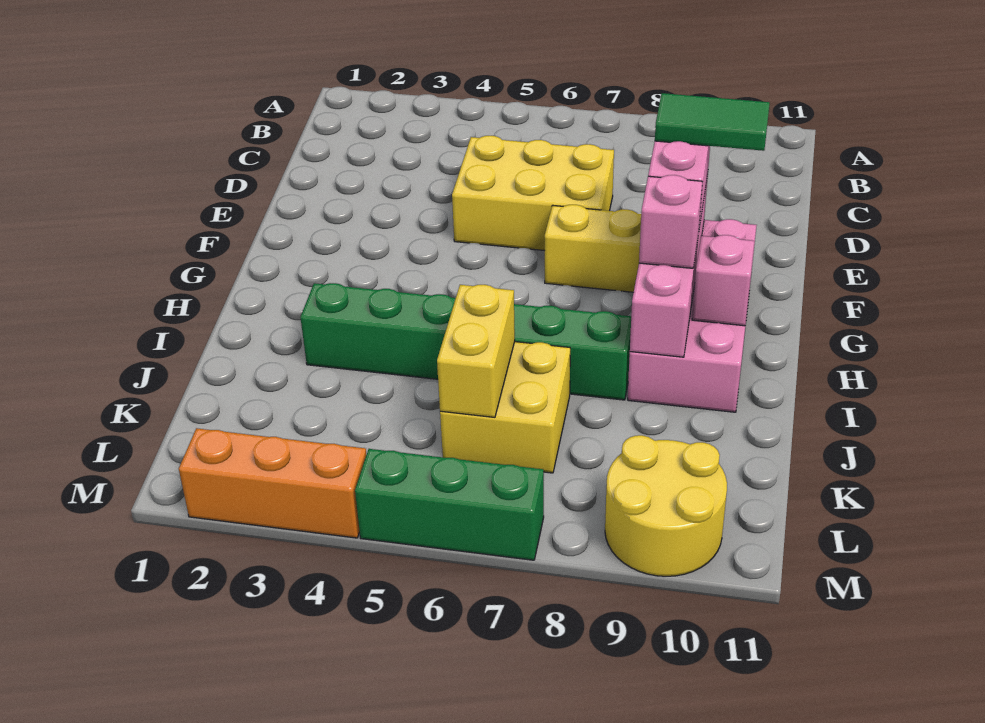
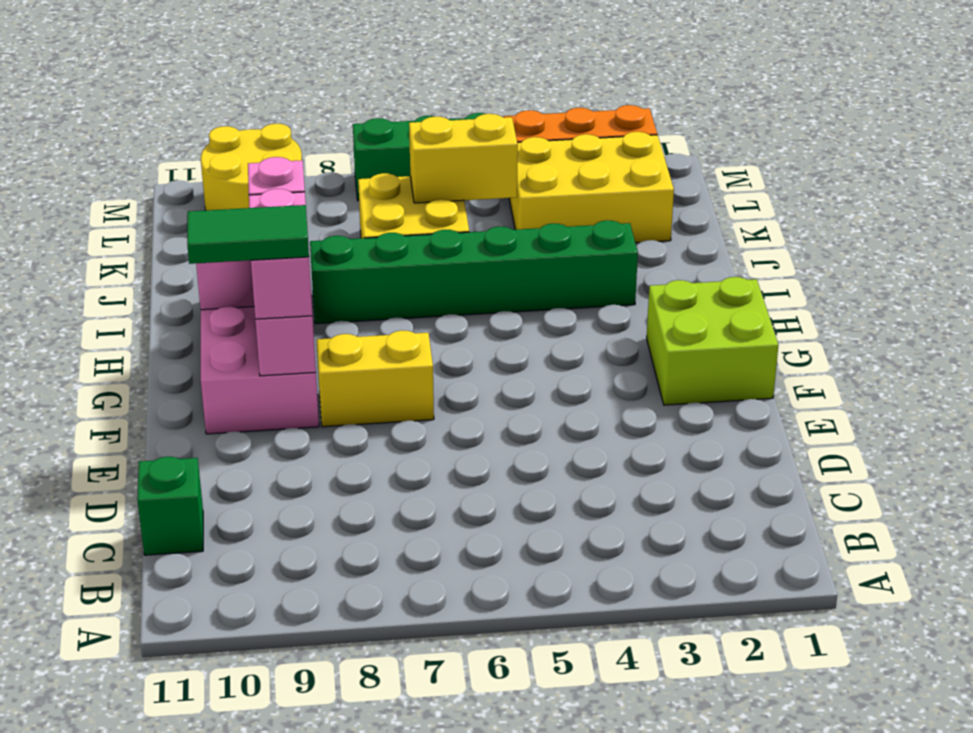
none -> green 1x1 brick [137,457,203,555]
yellow 2x3 brick [452,136,614,251] -> yellow 2x3 brick moved to [509,132,674,243]
none -> lime 2x2 brick [647,277,778,405]
yellow 1x2 brick [437,285,515,417] -> yellow 1x2 brick turned to [409,114,518,203]

